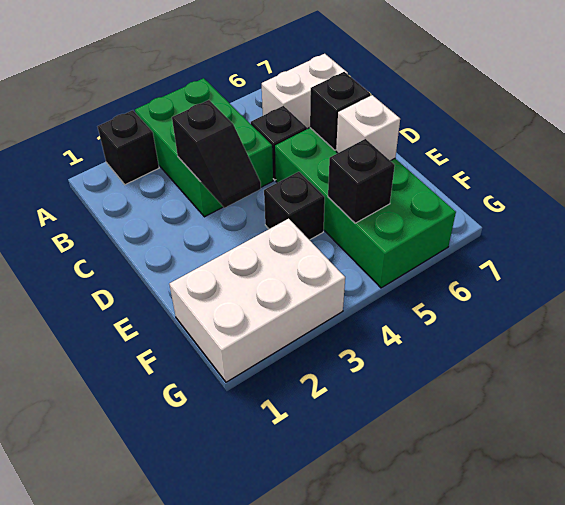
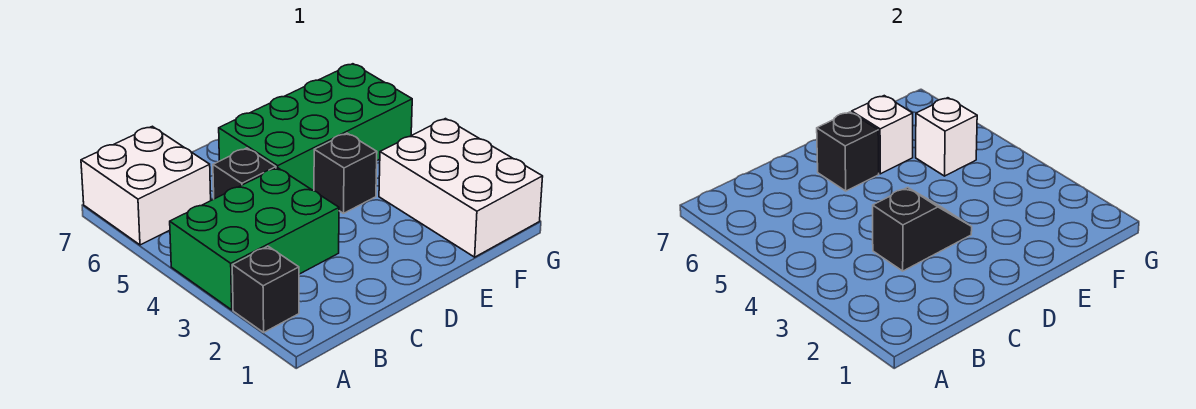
white 1x2 brick [261,54,348,129] -> white 2x2 brick [81,126,211,245]
black 1x1 brick [328,139,395,223] -> white 1x1 brick [916,98,977,176]

